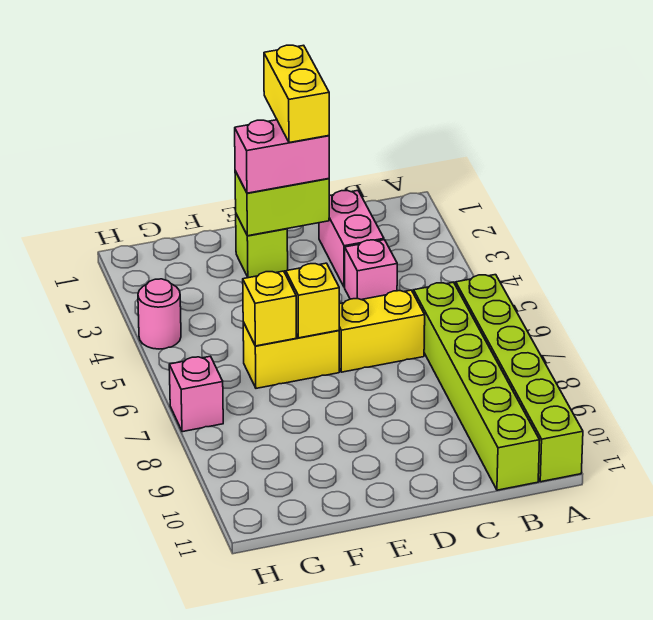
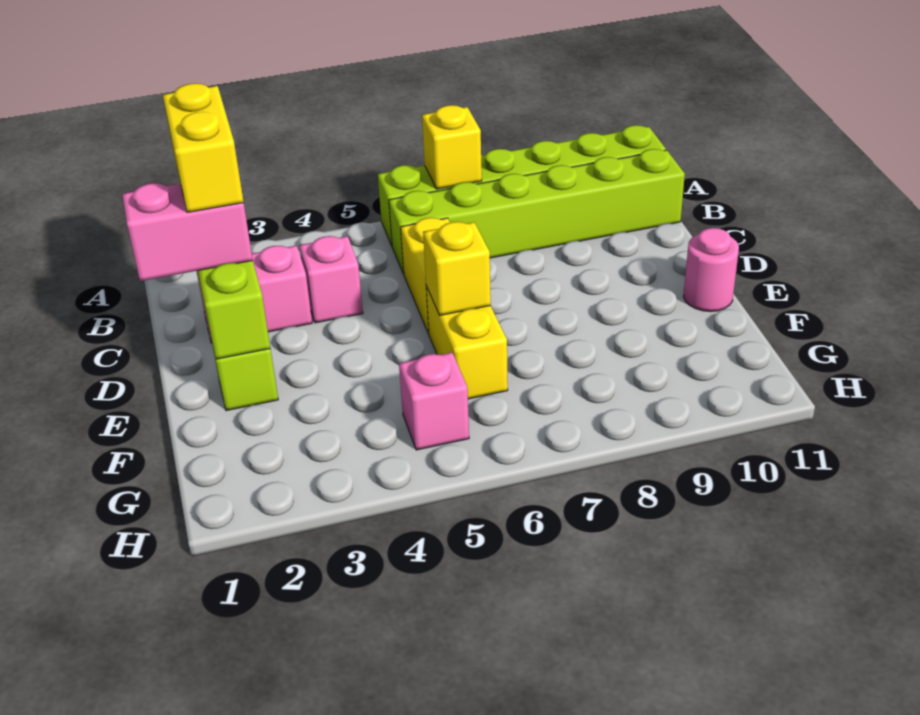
yellow 1x2 brick [264,45,329,143] -> yellow 1x2 brick turned to [163,83,244,212]
pink 1x2 brick [235,120,329,193] -> pink 1x2 brick turned to [122,183,253,281]
yellow 1x1 brick [243,271,296,346] -> yellow 1x1 brick moved to [422,105,482,189]
pink 1x1 round brick [138,279,181,349] -> pink 1x1 round brick moved to [683,228,739,312]
pink 1x1 brick [169,356,223,432] -> pink 1x1 brick moved to [399,353,469,450]

